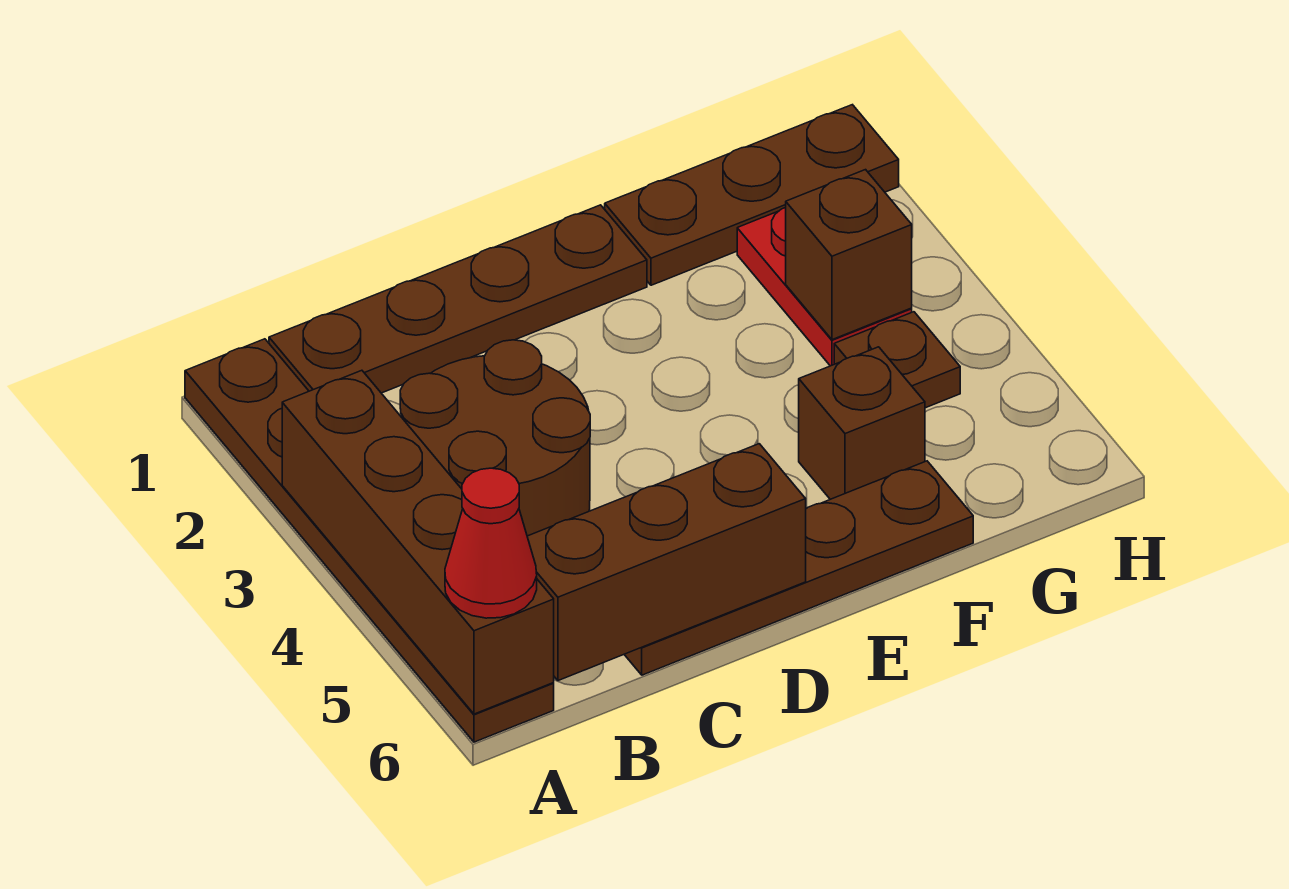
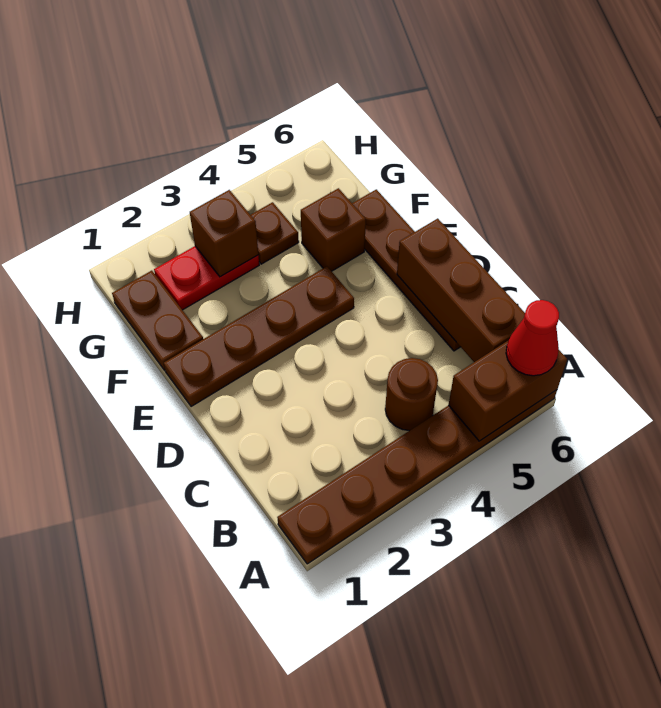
brown 1x4 brick [282,370,554,714] -> brown 1x2 brick [449,341,567,441]
brown 1x4 plate [269,205,647,393] -> brown 1x4 plate turned to [164,266,354,407]
brown 2x2 round brick [400,340,590,536] -> brown 1x1 round brick [385,358,438,431]
brown 1x3 plate [605,105,899,285] -> brown 1x2 plate [112,271,203,370]

